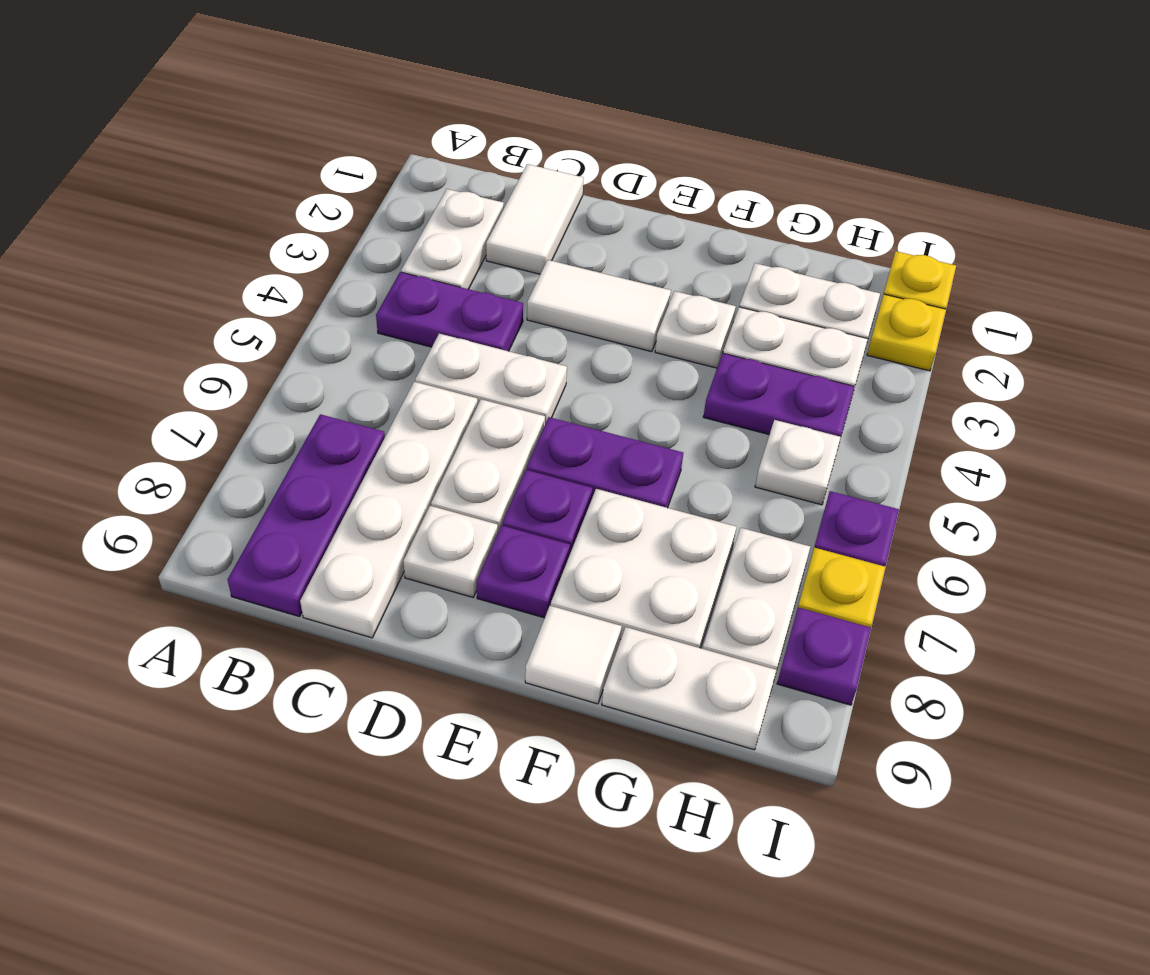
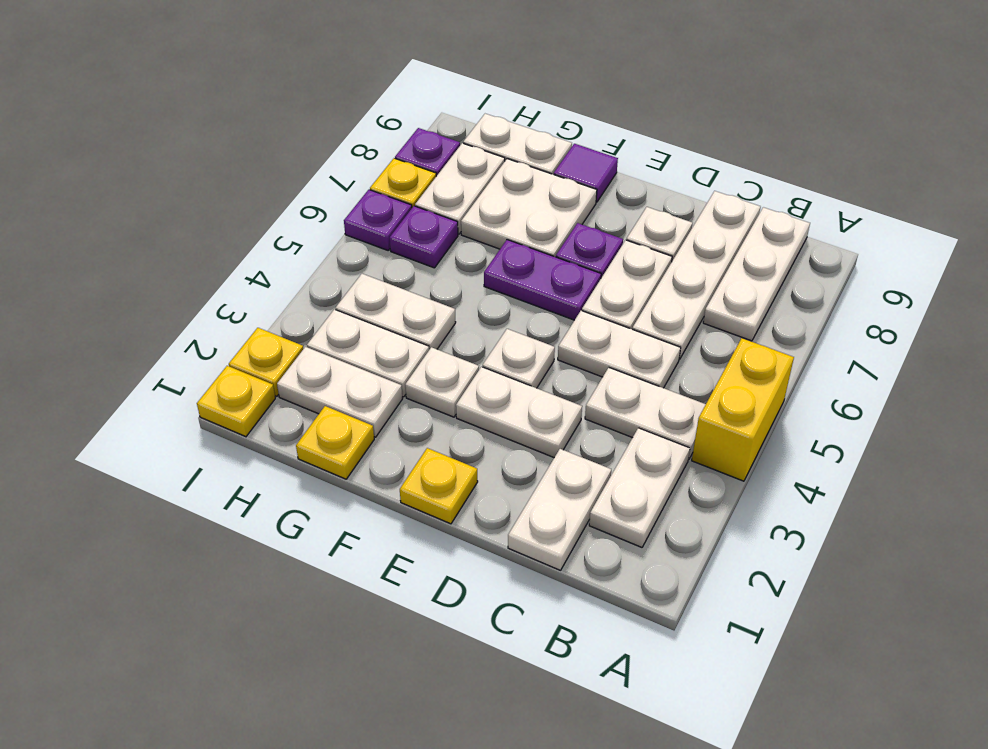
none -> yellow 1x2 brick [692,338,794,481]
purple 1x2 plate [376,272,523,351] -> white 1x2 plate [585,368,706,460]
purple 1x3 plate [228,414,385,617] -> white 1x3 plate [703,207,810,341]
white 1x2 tile [486,164,584,274] -> white 1x2 plate [508,449,611,570]
white 1x2 tile [527,260,671,352] -> white 1x2 plate [456,367,582,457]
none -> yellow 1x1 plate [400,448,478,524]
purple 1x1 plate [477,525,570,618] -> purple 1x1 plate moved to [390,206,458,268]
white 1x1 tile [525,606,622,704] -> purple 1x1 tile [554,144,618,202]
none -> yellow 1x1 plate [296,406,374,479]
purple 1x2 plate [703,353,855,437] -> white 1x2 plate [336,274,456,350]
white 1x1 plate [755,420,841,505] -> white 1x1 plate moved to [483,329,555,388]

